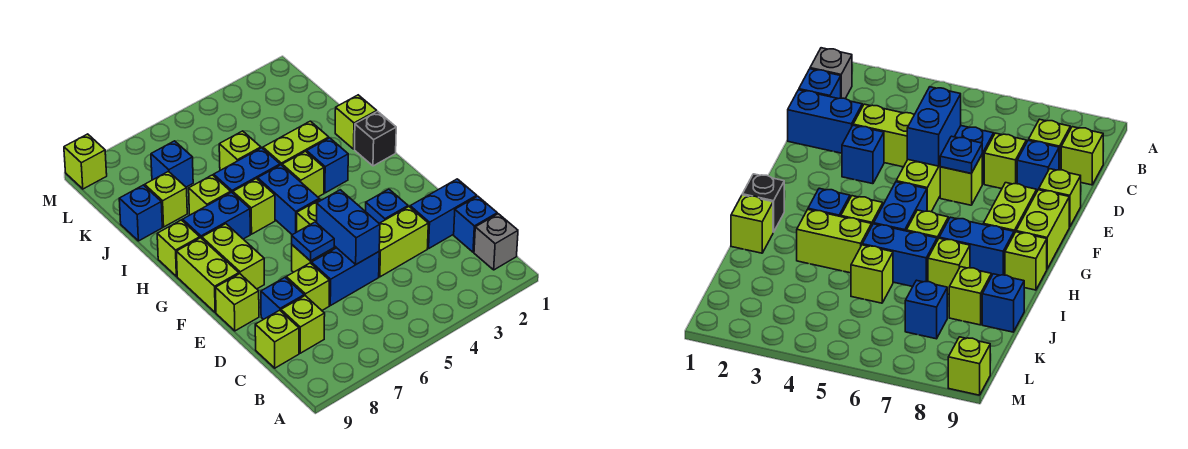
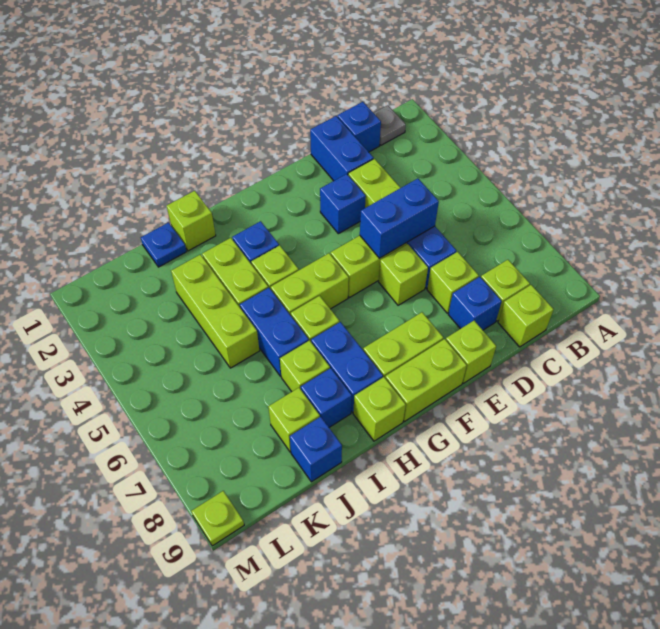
grey 1x1 brick [474,214,518,270] -> grey 1x1 plate [374,105,406,145]
blue 1x1 plate [292,222,334,261] -> blue 1x1 plate moved to [141,222,187,267]
blue 1x2 brick [258,165,319,235] -> lime 1x2 brick [271,253,349,315]
black 1x1 brick [355,111,396,166] -> none
lime 1x1 brick [219,131,261,170] -> lime 1x3 brick [171,254,260,368]
blue 1x1 brick [151,141,193,187] -> blue 1x1 brick moved to [301,368,352,427]
lime 1x1 brick [64,134,107,189] -> lime 1x1 plate [191,491,244,546]

